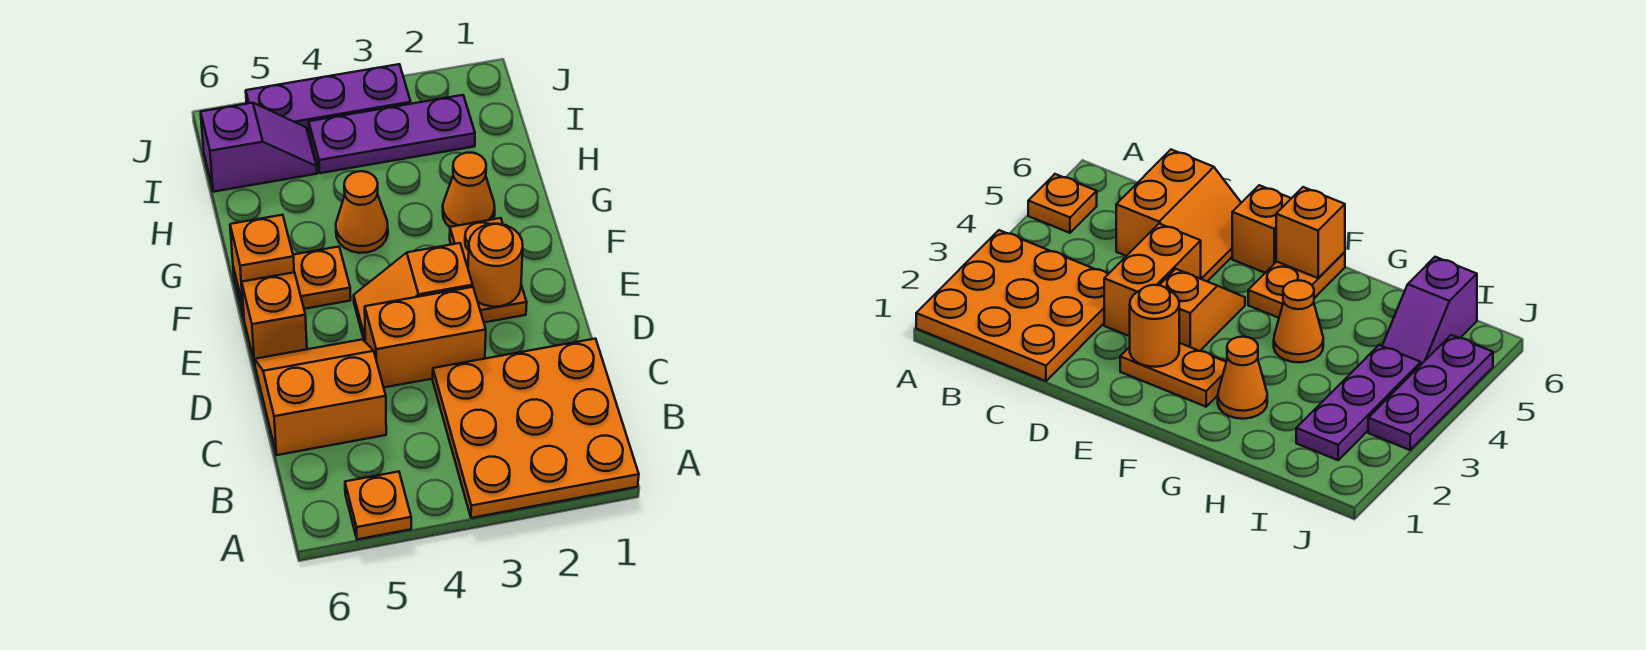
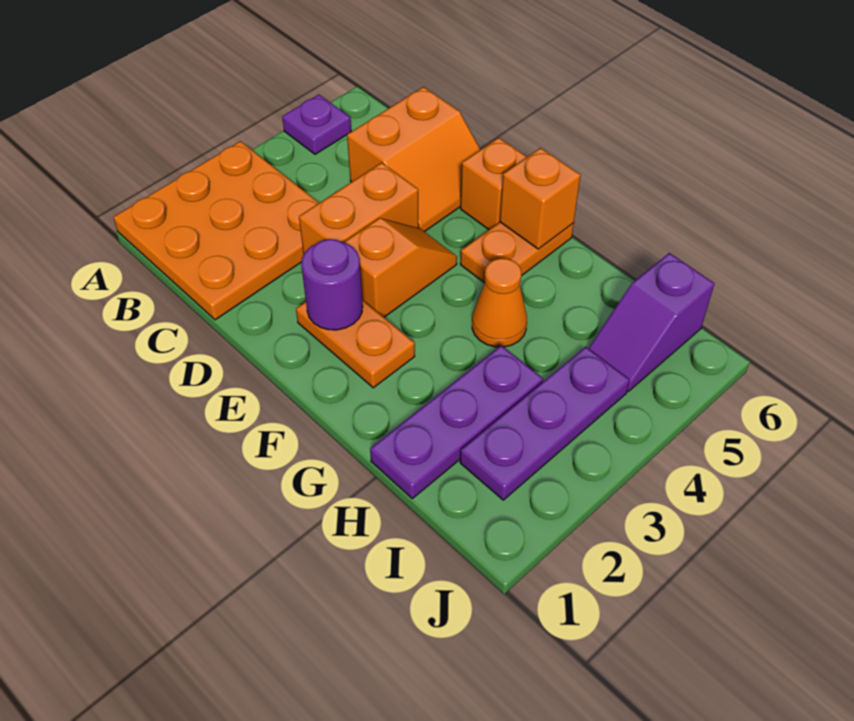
orange 1x1 plate [345,472,411,539] -> purple 1x1 plate [282,95,351,154]
orange 1x1 round brick [468,224,523,307] -> purple 1x1 round brick [301,239,363,330]
orange 1x1 cone [443,153,495,227] -> none
purple 1x3 plate [246,64,411,133] -> purple 1x3 plate moved to [370,346,543,499]

